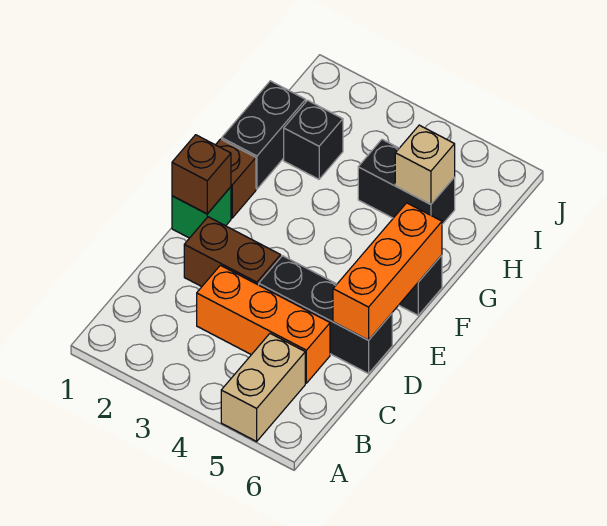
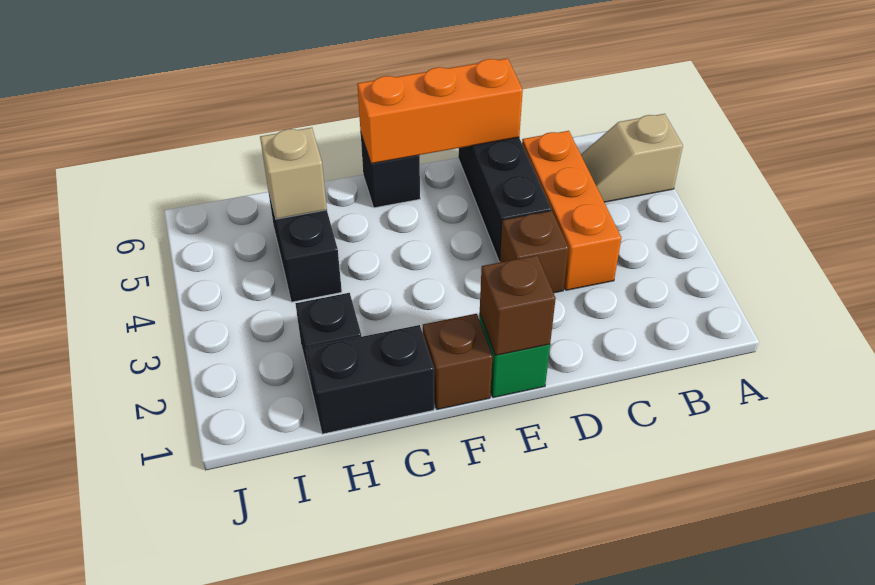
tan 1x2 brick [221,334,305,441] -> tan 1x2 slope [581,114,683,202]
brown 1x2 brick [184,217,281,287] -> brown 1x1 brick [500,211,569,293]

